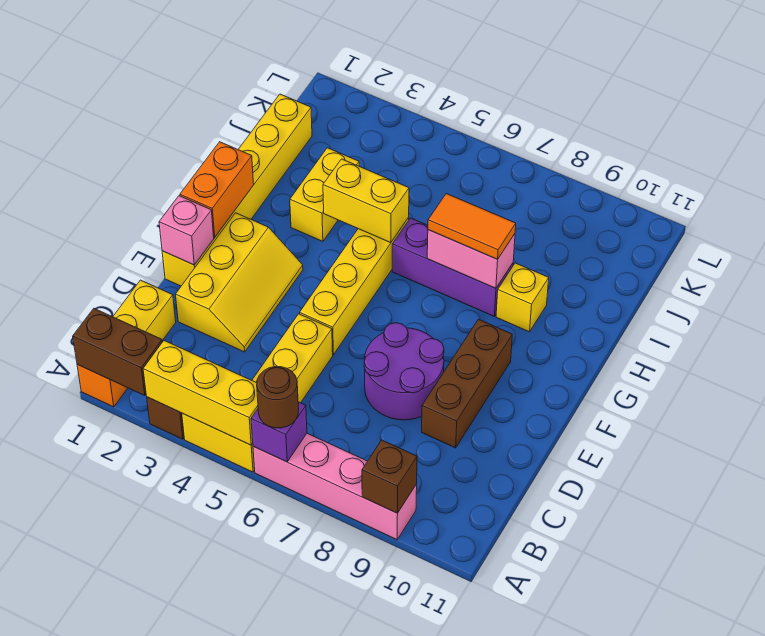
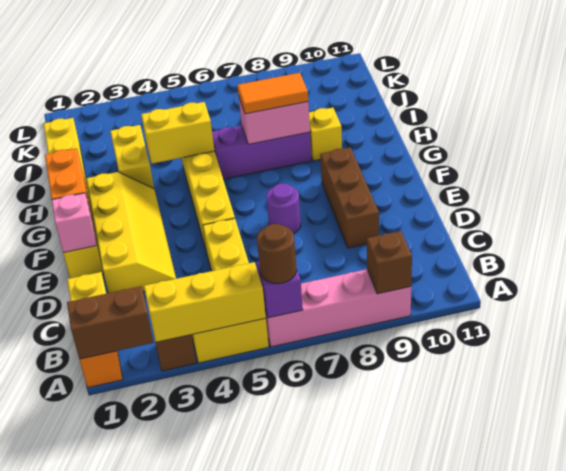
yellow 2x3 slope [176,213,303,352] -> yellow 2x4 slope [86,172,176,293]
purple 2x2 round brick [364,323,444,420] -> purple 1x1 round brick [266,184,301,234]

